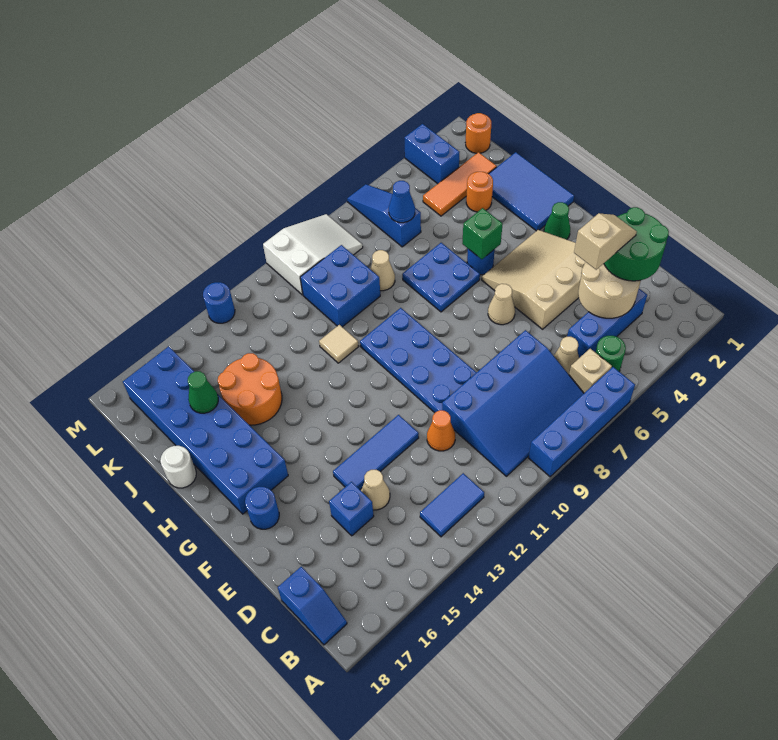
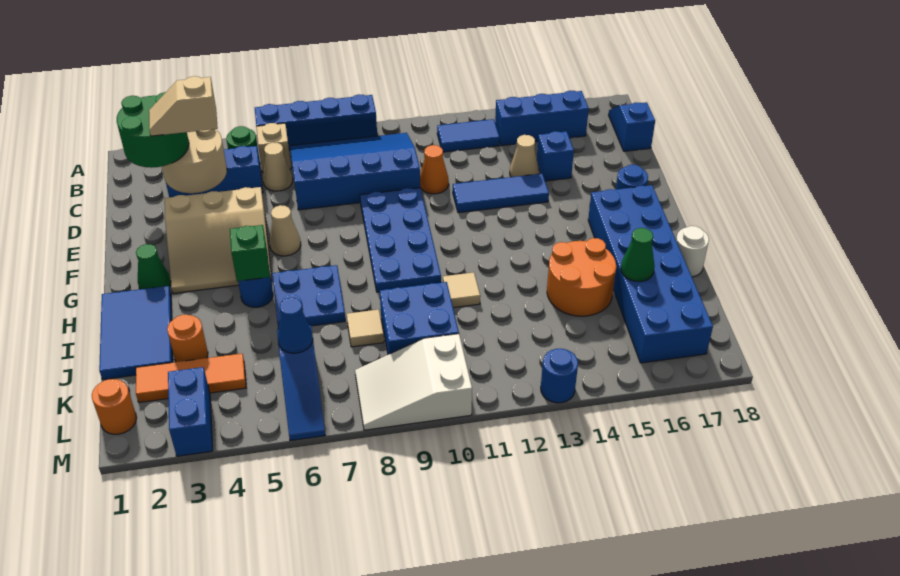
none -> blue 1x3 brick [495,91,589,146]
tan 1x1 cone [370,250,395,291] -> tan 1x1 tile [347,310,384,347]

